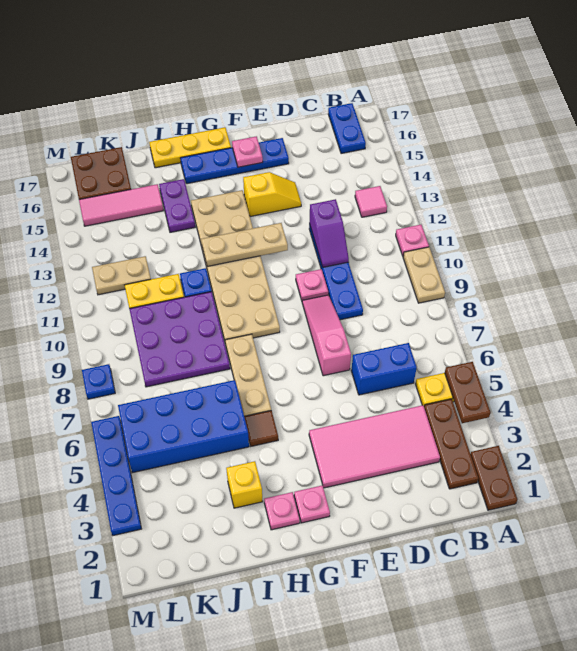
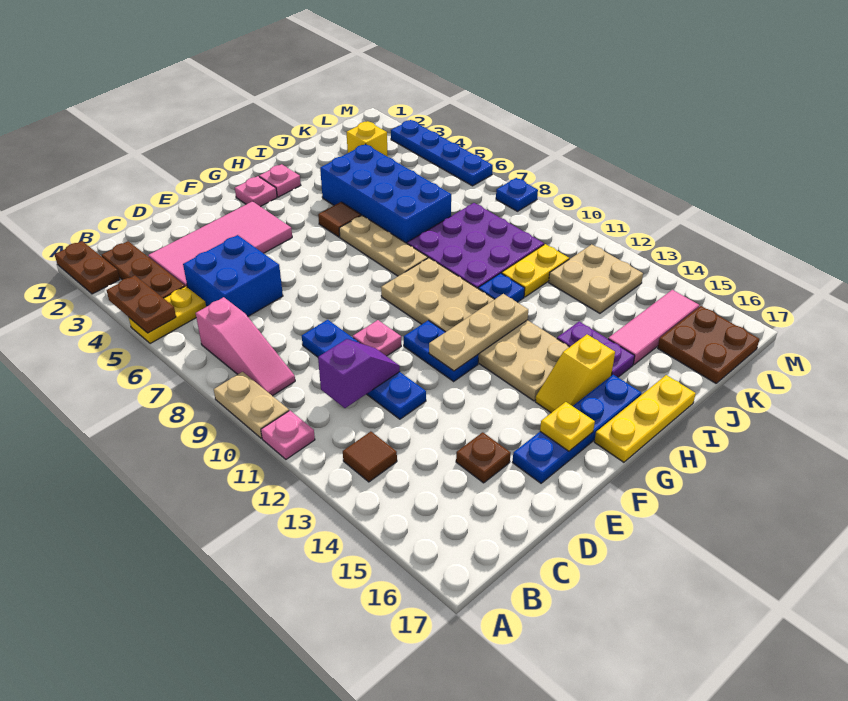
pink 1x1 tile [355,186,387,217] -> brown 1x1 tile [343,431,397,482]
blue 1x2 plate [328,103,366,154] -> blue 1x2 plate moved to [404,320,478,381]
blue 1x2 brick [351,343,417,395] -> blue 2x2 brick [183,235,283,316]
purple 1x2 slope [309,199,349,267] -> purple 1x2 slope turned to [318,339,400,408]
none -> brown 1x1 plate [456,432,511,483]
pink 1x3 slope [302,295,351,376] -> pink 1x3 slope moved to [196,297,295,396]
yellow 1x2 slope [243,172,301,217] -> yellow 1x2 slope moved to [535,335,615,413]
pink 1x1 plate [232,136,263,167] -> yellow 1x1 plate [540,402,595,451]
yellow 1x1 brick [226,461,263,508] -> yellow 1x1 brick moved to [347,121,388,157]
blue 2x4 brick [118,380,249,473] -> blue 2x4 brick turned to [320,144,451,243]
tan 1x2 plate [92,256,151,295] -> tan 2x2 plate [549,244,643,313]

